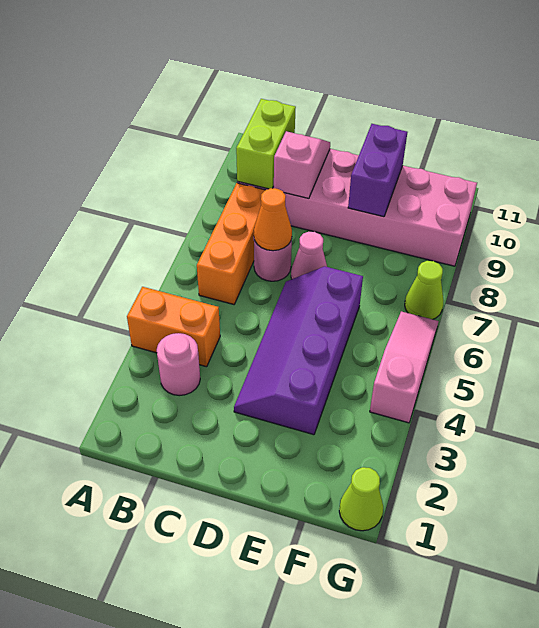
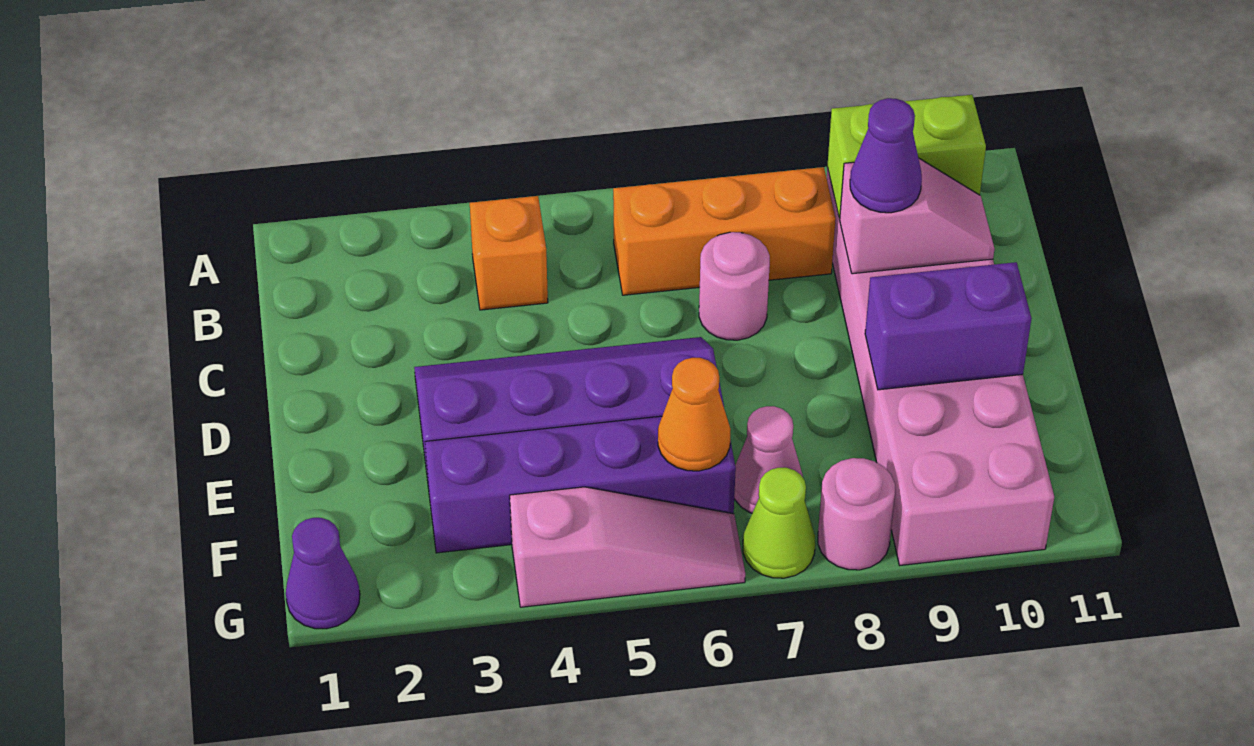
orange 1x2 brick [127,287,220,367] -> orange 1x1 brick [470,196,548,310]
pink 1x1 round brick [157,333,200,396] -> pink 1x1 round brick moved to [818,458,895,570]
orange 1x1 cone [254,188,292,251] -> orange 1x1 cone moved to [658,358,731,471]
none -> purple 1x1 cone [850,98,922,213]
pink 1x1 cone [291,232,327,279] -> pink 1x1 cone moved to [734,406,803,513]
none -> purple 1x4 brick [425,416,736,553]
lime 1x1 cone [339,467,383,531] -> purple 1x1 cone [286,518,360,629]

